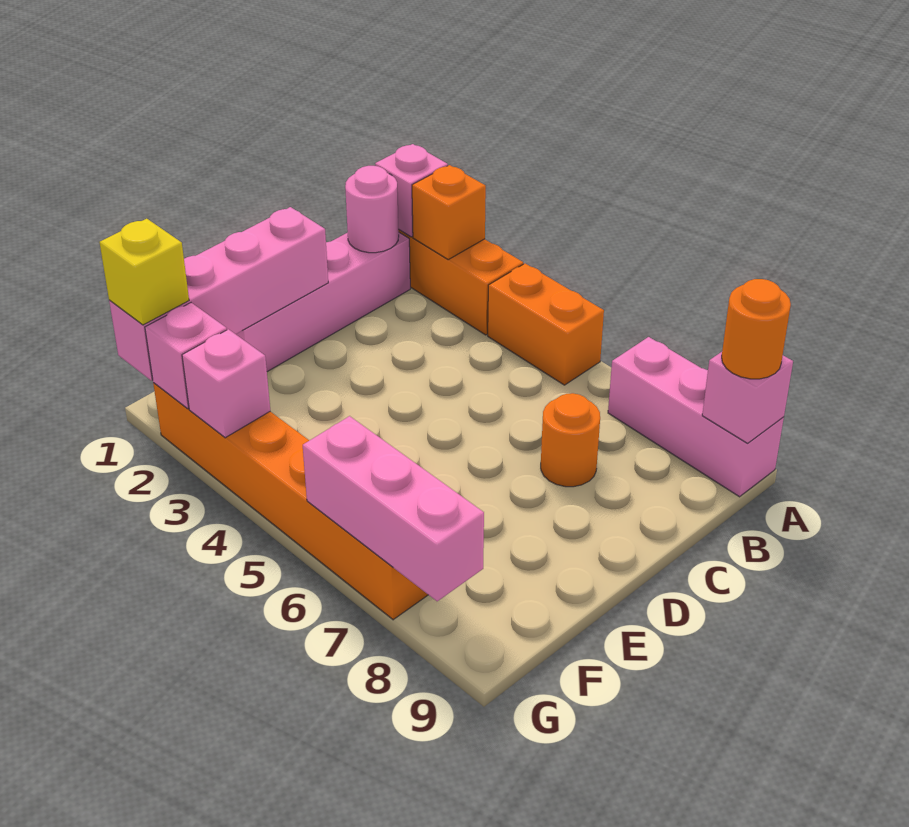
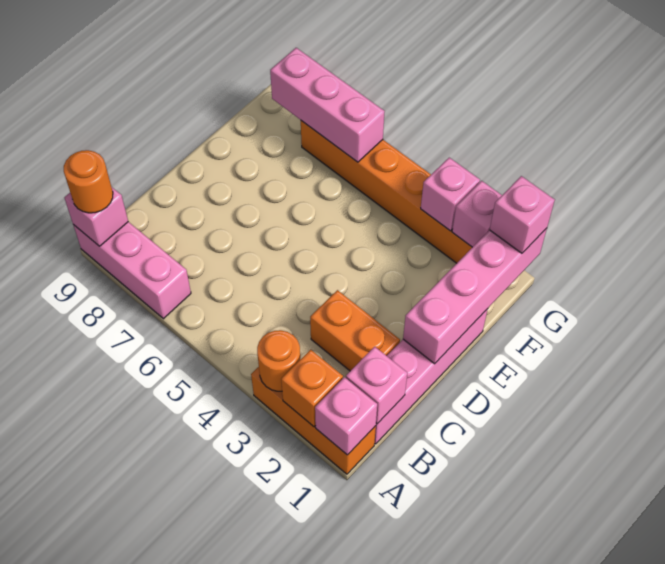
orange 1x2 brick [488,263,604,385] -> orange 1x2 brick moved to [310,290,400,371]
pink 1x1 round brick [345,166,399,253] -> pink 1x1 brick [346,347,407,424]
orange 1x1 round brick [541,393,600,487] -> orange 1x1 round brick moved to [257,330,300,391]
yellow 1x1 brick [99,219,189,325] -> pink 1x1 brick [490,176,555,253]

